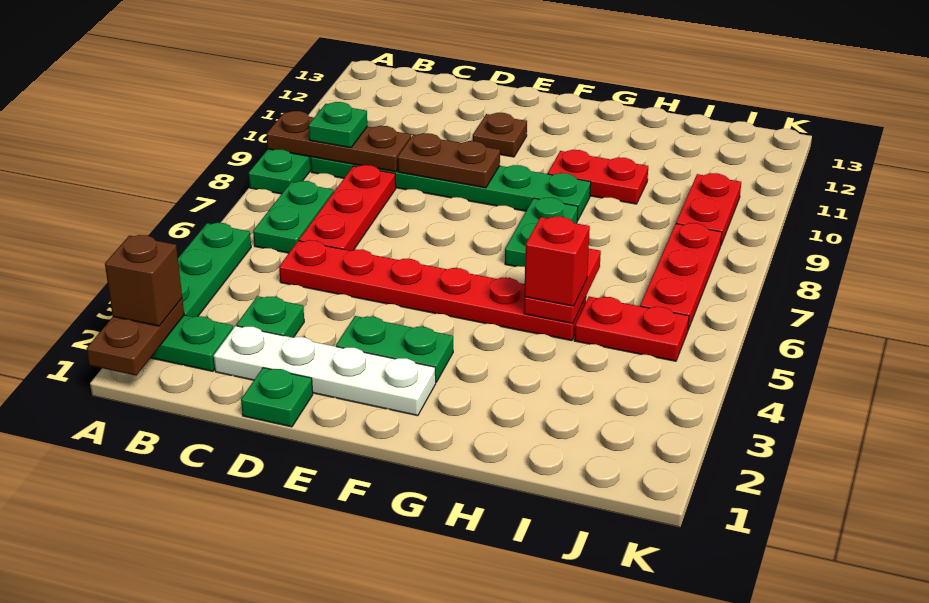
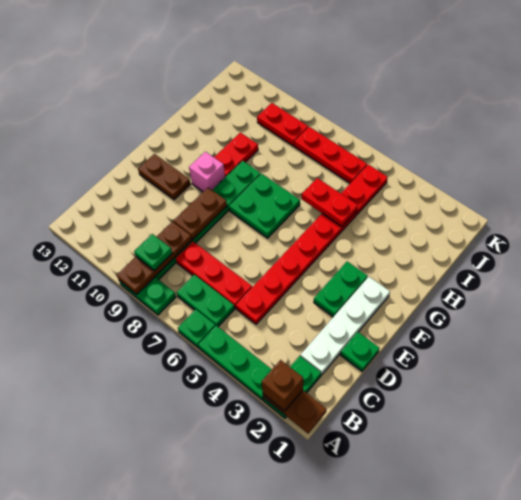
green 1x1 plate [236,296,304,338] -> green 1x1 plate moved to [178,309,215,348]
brown 1x1 plate [473,113,527,157] -> brown 1x2 plate [138,154,191,200]
none -> pink 1x1 brick [189,152,225,192]
green 1x2 plate [505,198,578,267] -> green 2x2 plate [229,174,300,238]
red 1x1 brick [524,216,590,306] -> none

